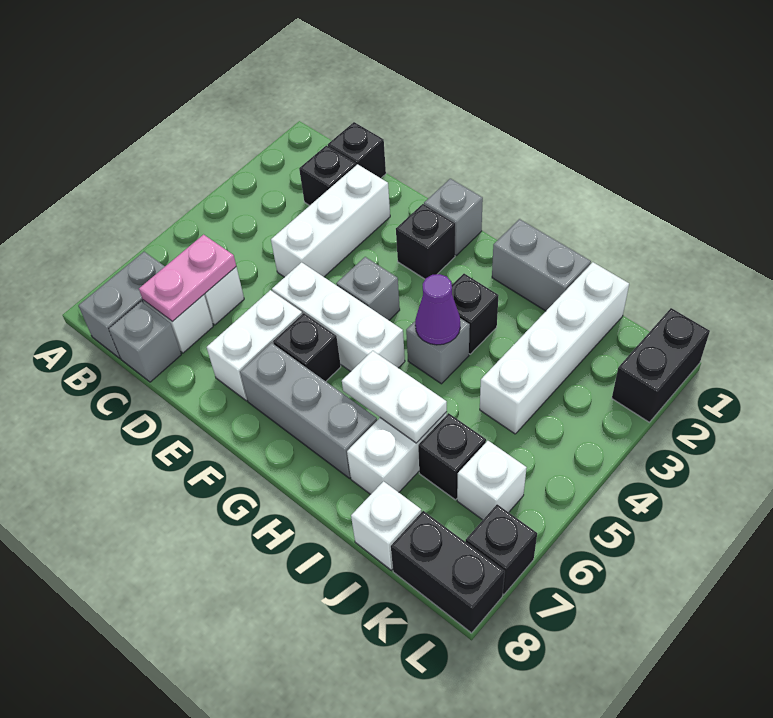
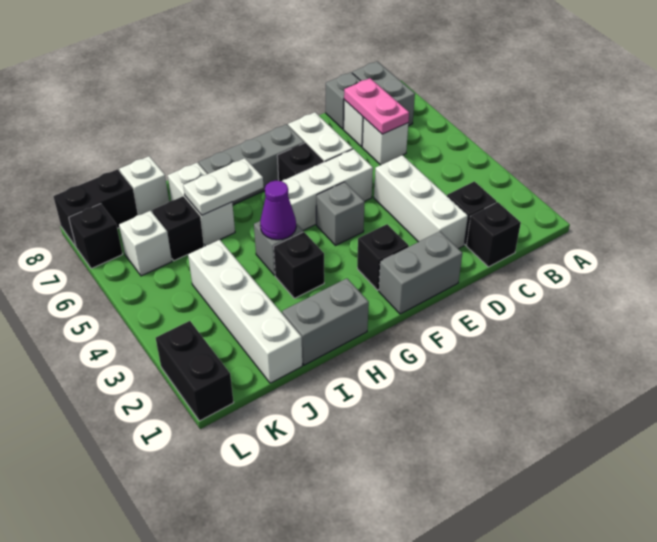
grey 1x1 brick [424,179,483,255] -> grey 1x2 brick [379,231,462,314]

